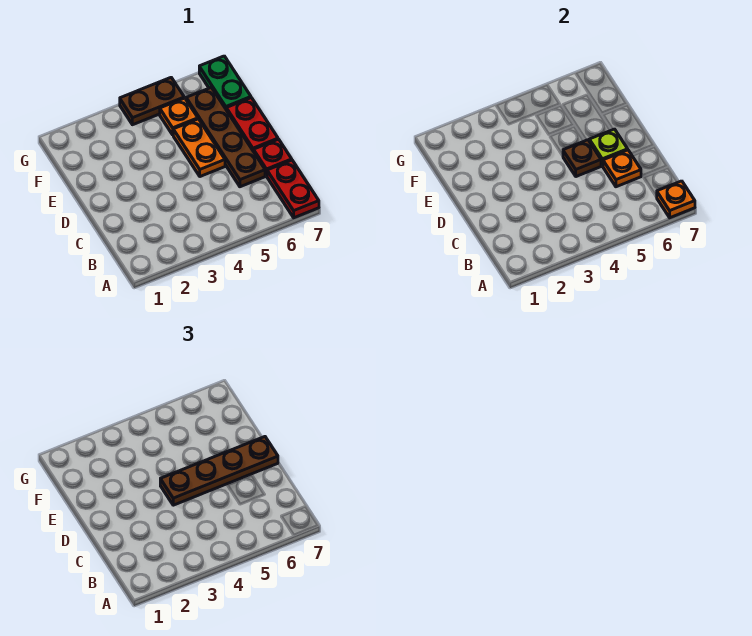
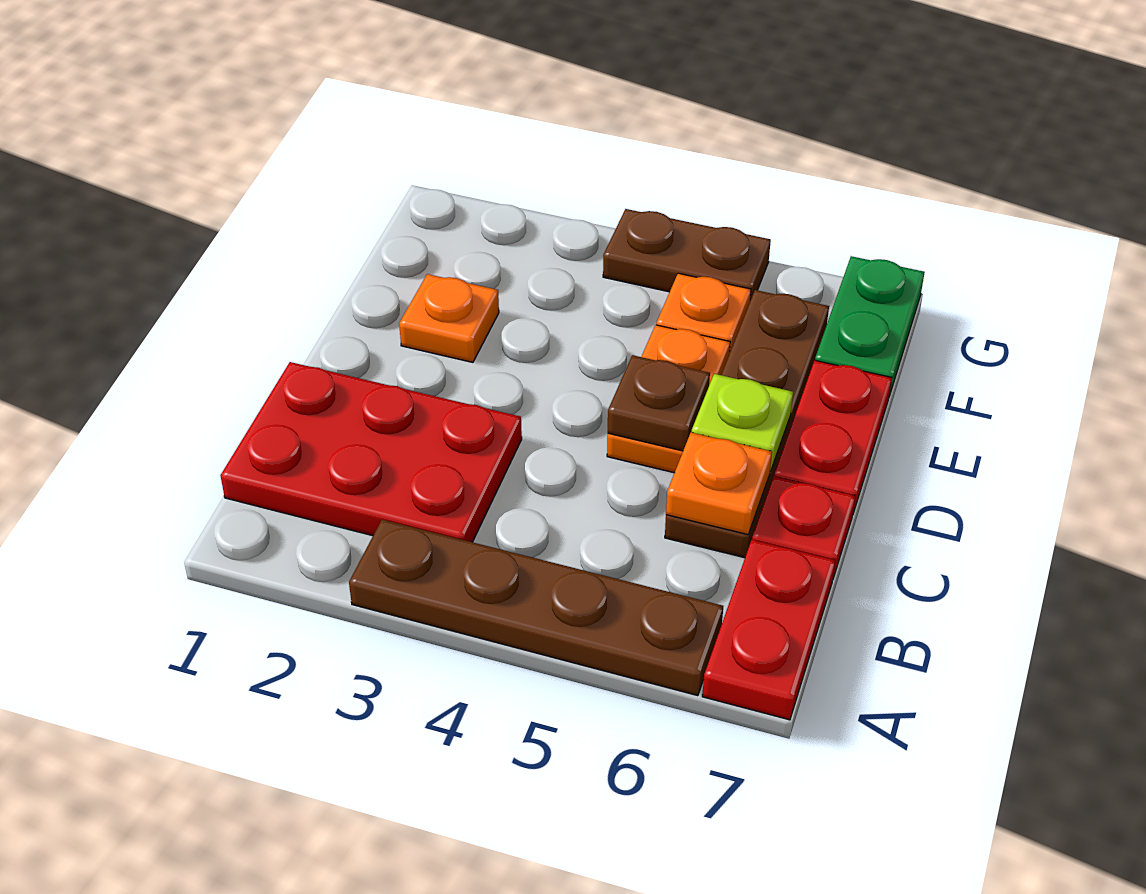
orange 1x1 plate [657,181,695,218] -> orange 1x1 plate moved to [399,274,499,362]
none -> red 2x3 plate [220,362,522,542]
brown 1x4 plate [160,437,278,505] -> brown 1x4 plate moved to [349,520,723,696]

